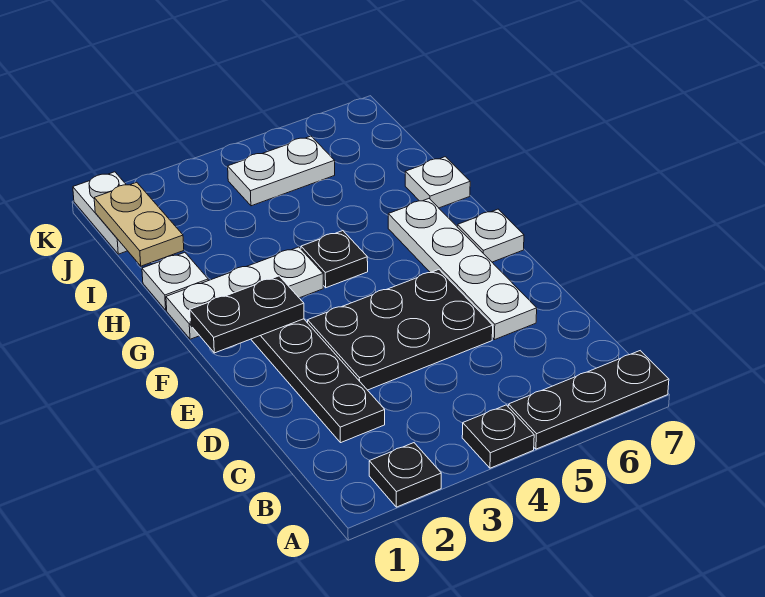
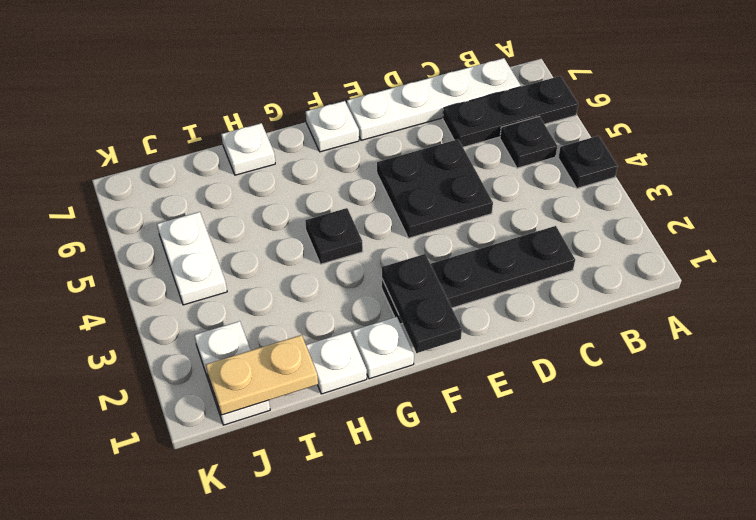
black 1x1 plate [369,443,441,507] -> black 1x1 plate moved to [500,116,557,168]
black 1x3 plate [508,351,669,449] -> black 1x3 plate turned to [443,76,578,147]
black 2x3 plate [308,270,493,390] -> black 2x2 plate [377,139,493,238]
white 1x4 plate [388,199,537,340] -> white 1x4 plate moved to [347,58,521,140]
white 1x3 plate [166,247,323,339] -> white 1x1 plate [353,317,414,379]
white 1x2 plate [73,172,127,254] -> white 1x2 plate turned to [194,321,270,425]

